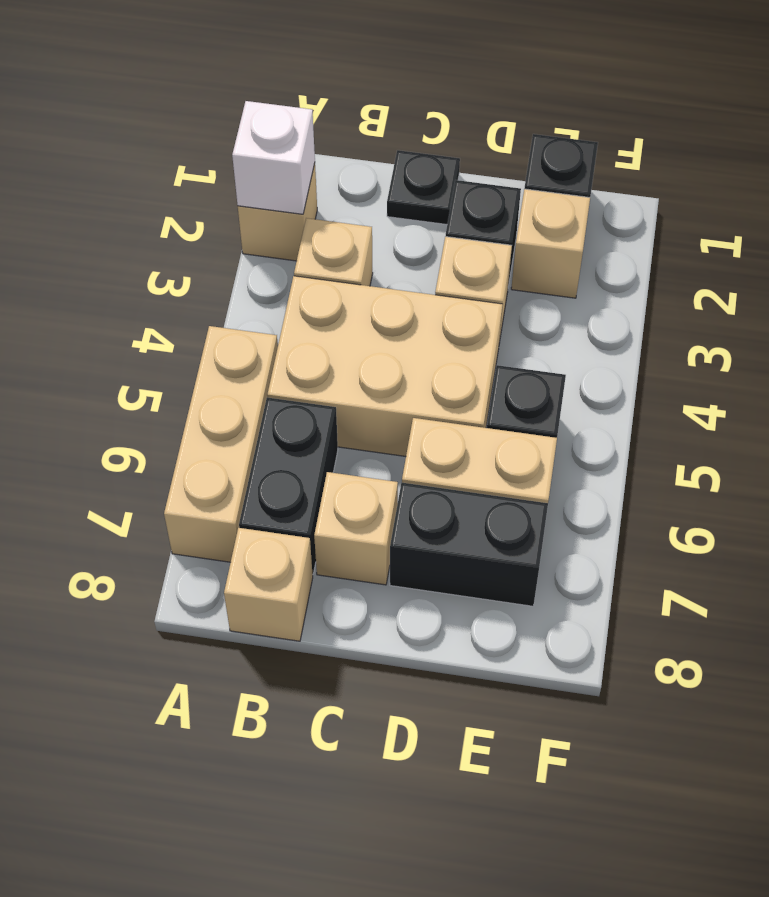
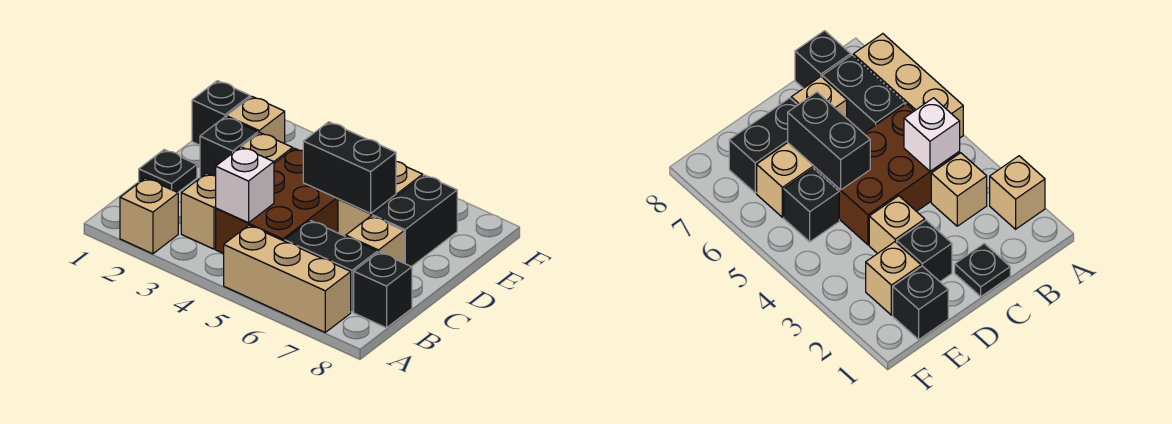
white 1x1 brick [232,101,315,214] -> white 1x1 brick moved to [216,147,274,223]
tan 2x3 brick [267,276,503,456] -> brown 2x3 brick [216,148,338,254]
tan 1x1 brick [224,528,313,641] -> black 1x1 brick [354,252,412,328]
none -> black 1x2 brick [303,122,396,213]

